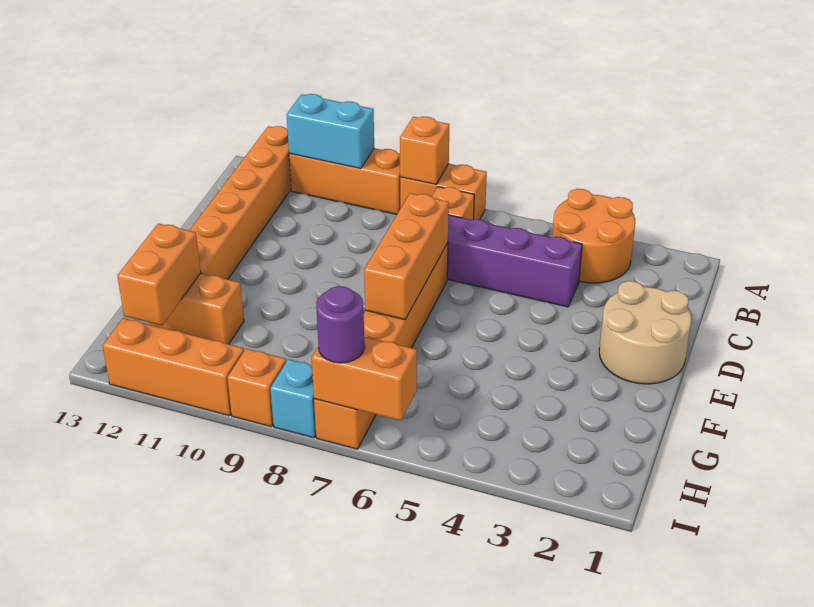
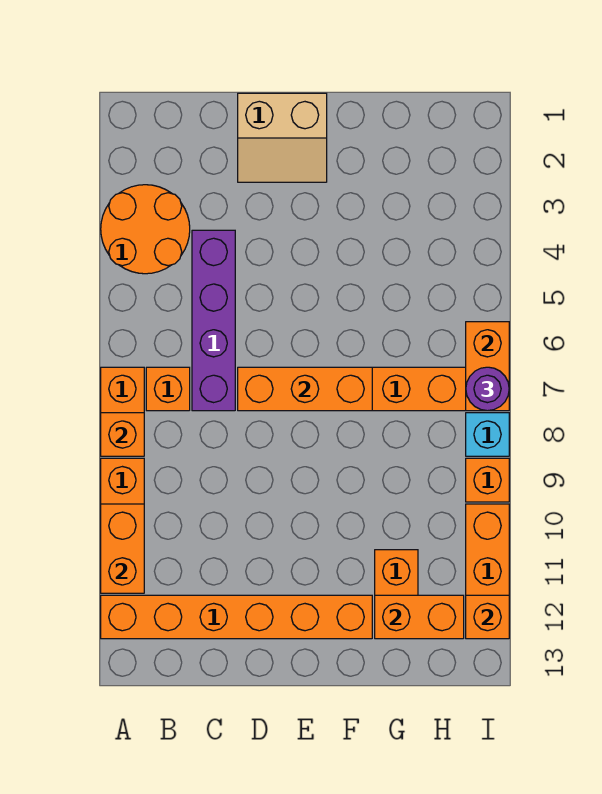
cyan 1x2 brick [287,94,374,169] -> orange 1x2 brick [101,504,144,593]
tan 2x2 round brick [599,281,691,384] -> tan 2x2 slope [238,93,327,182]
none -> orange 1x1 brick [466,595,509,639]

